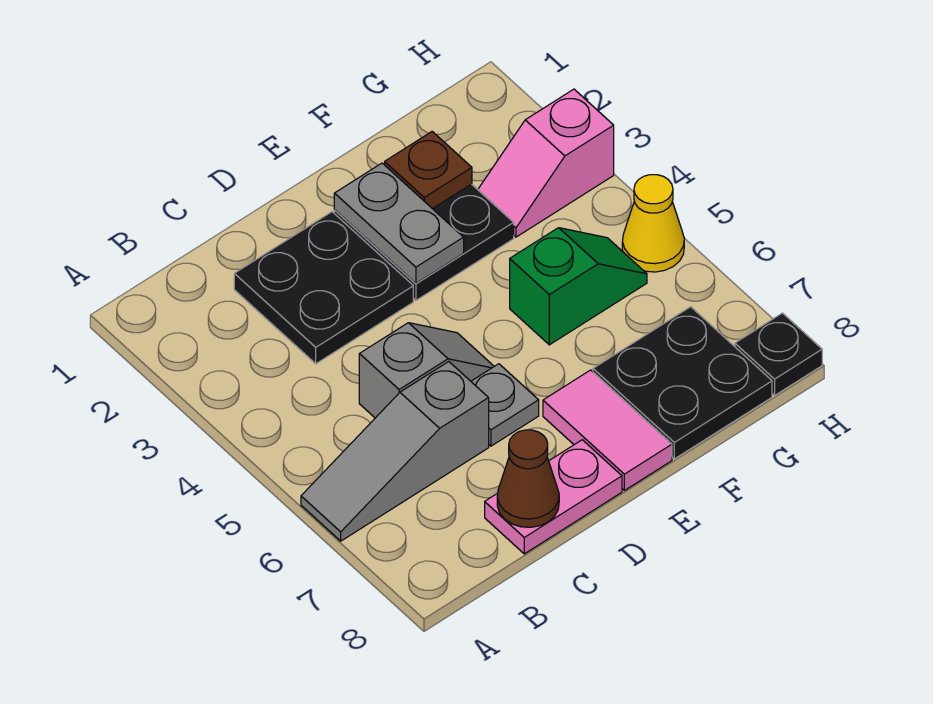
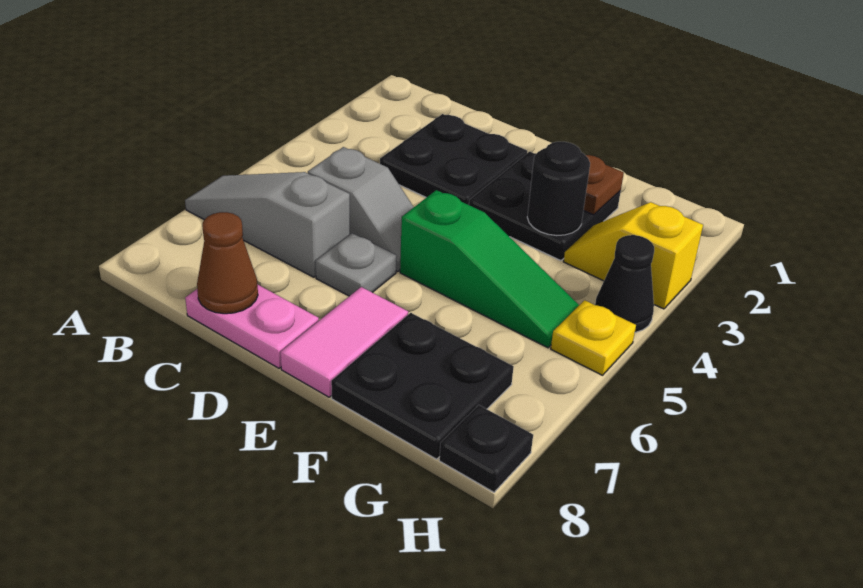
grey 1x2 plate [334,163,464,283] -> none
none -> black 1x1 round brick [527,142,590,236]
green 1x2 slope [510,228,647,345] -> green 1x3 slope [400,190,579,348]
pink 1x2 slope [478,89,614,237] -> yellow 1x2 slope [564,202,703,309]
none -> black 1x1 cone [595,235,654,332]
yellow 1x1 cone [622,175,684,272] -> yellow 1x1 plate [551,300,636,375]

